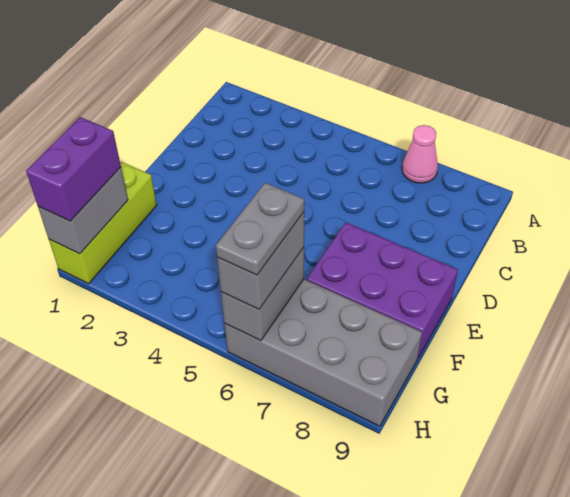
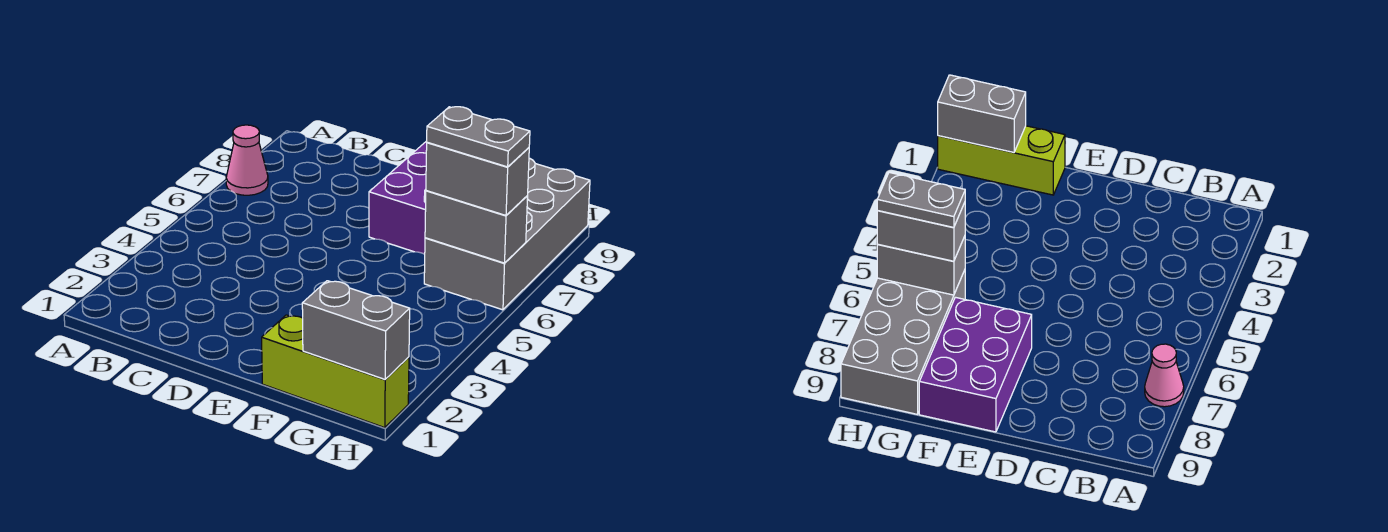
purple 1x2 brick [26,117,121,221] -> none

